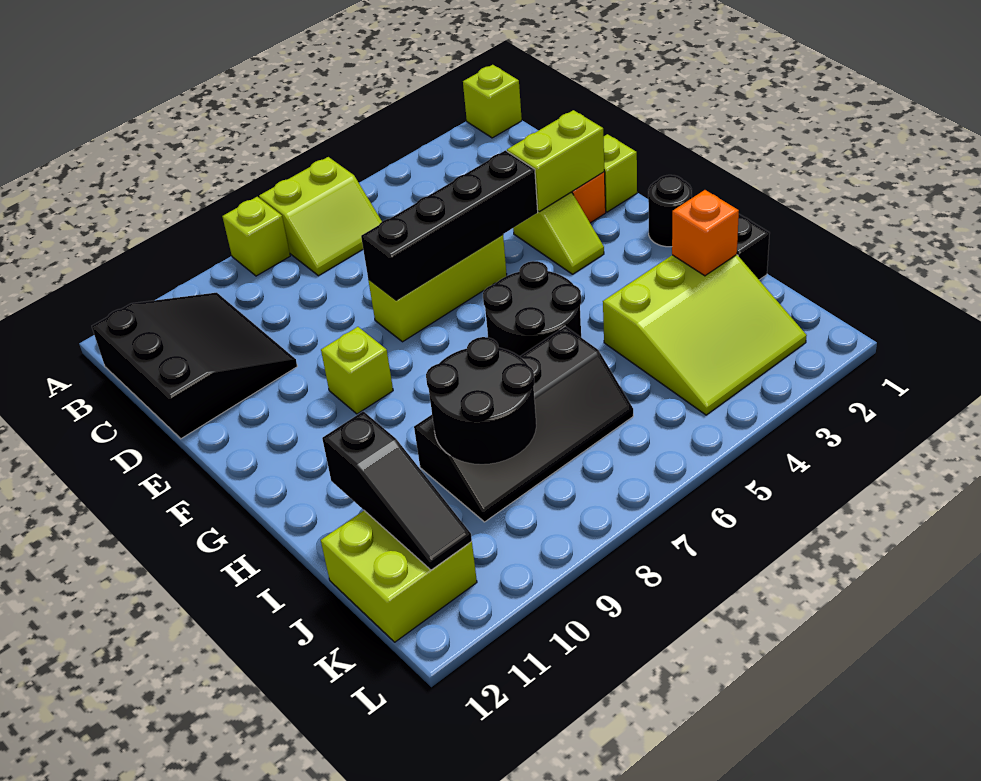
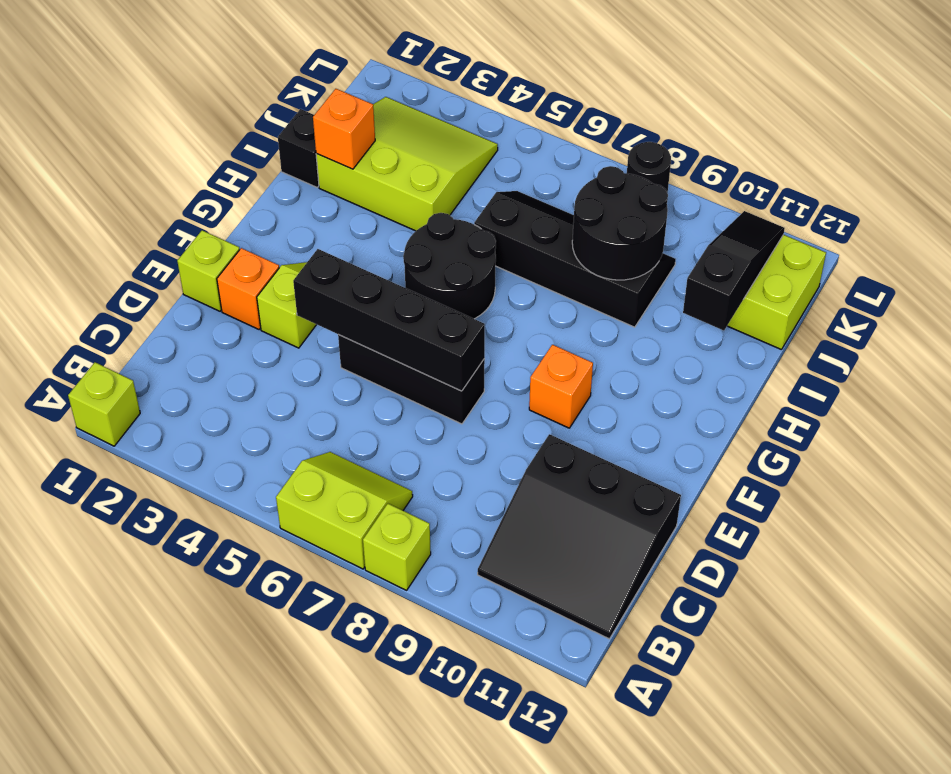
black 3x3 slope [92,293,297,439] -> black 3x3 slope turned to [478,434,681,639]
lime 1x2 brick [507,110,604,211] -> none
lime 1x3 brick [368,235,507,342] -> black 1x3 brick [338,335,485,424]
lime 1x1 brick [321,327,393,414] -> orange 1x1 brick [529,345,593,428]
black 1x1 round brick [648,175,692,247] -> black 1x1 round brick moved to [627,142,671,193]

